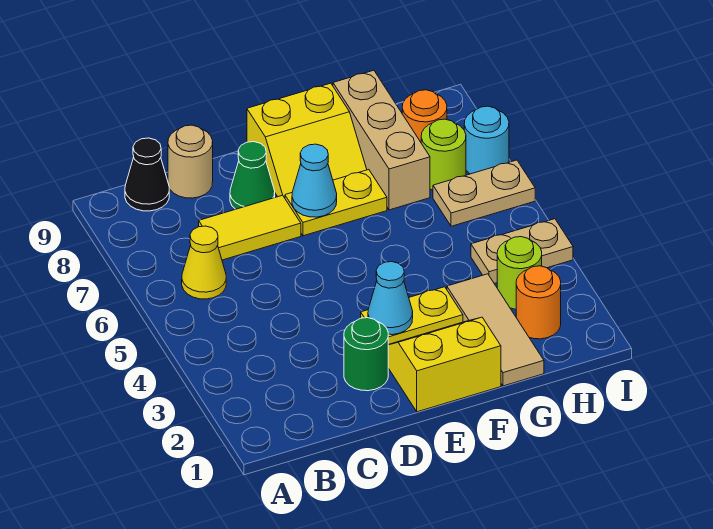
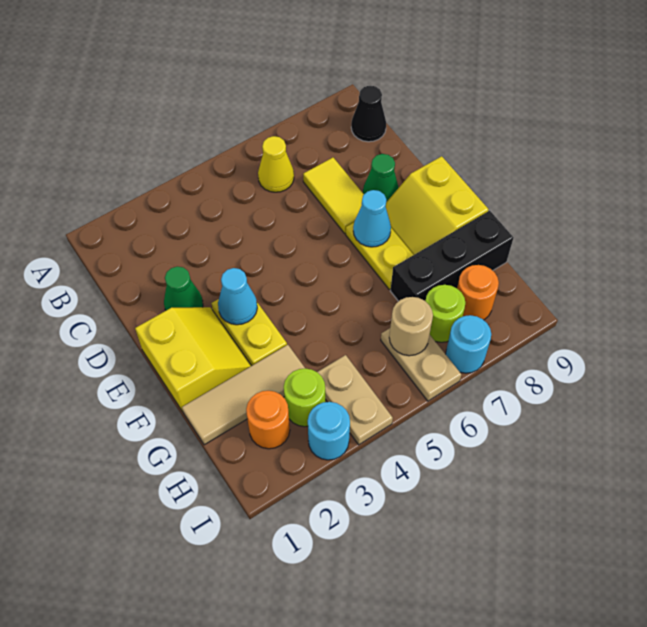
tan 1x1 round brick [168,125,213,198] -> tan 1x1 round brick moved to [389,297,433,356]
green 1x1 round brick [344,318,388,391] -> green 1x1 cone [164,266,203,310]
tan 1x3 brick [333,70,430,210] -> black 1x3 brick [390,211,513,301]
none -> cyan 1x1 round brick [308,402,350,460]

